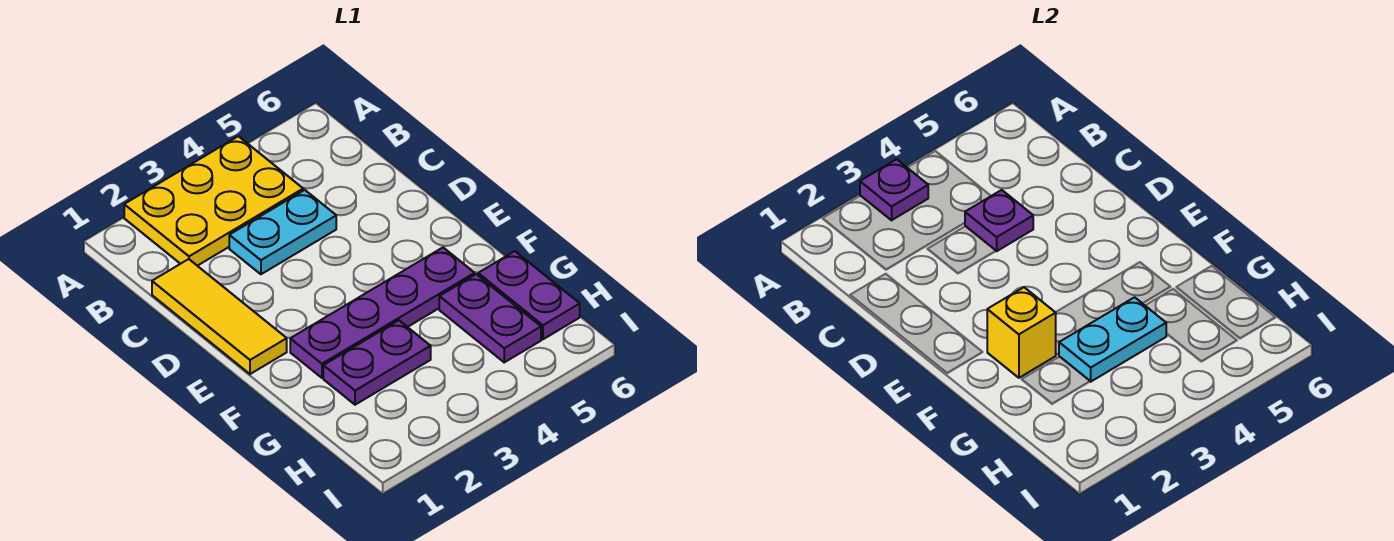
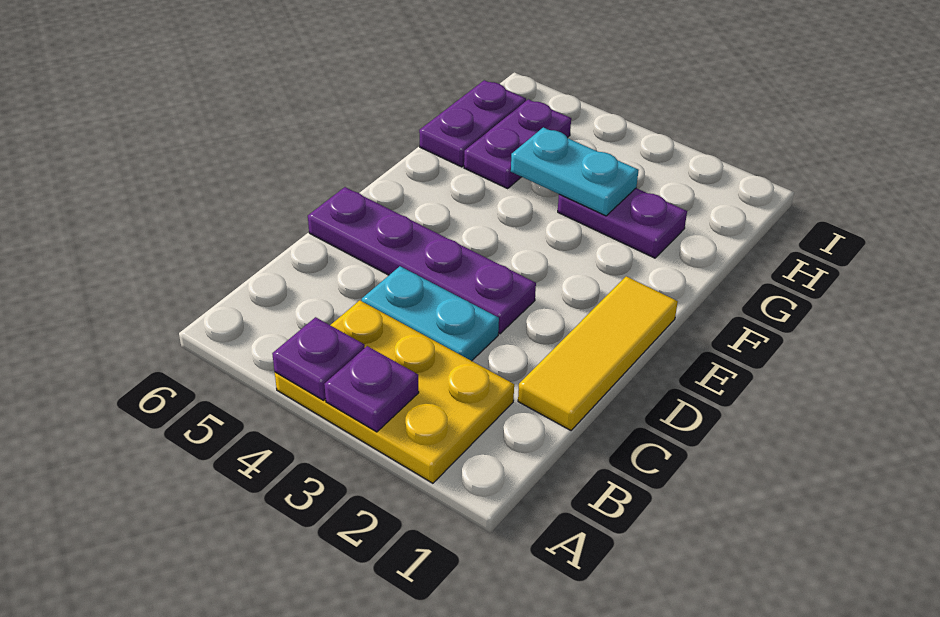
purple 1x1 plate [965,190,1033,251] -> purple 1x1 plate moved to [272,317,365,400]
purple 1x4 plate [290,248,475,378] -> purple 1x4 plate moved to [308,187,536,334]
yellow 1x1 brick [987,287,1056,378] -> none

